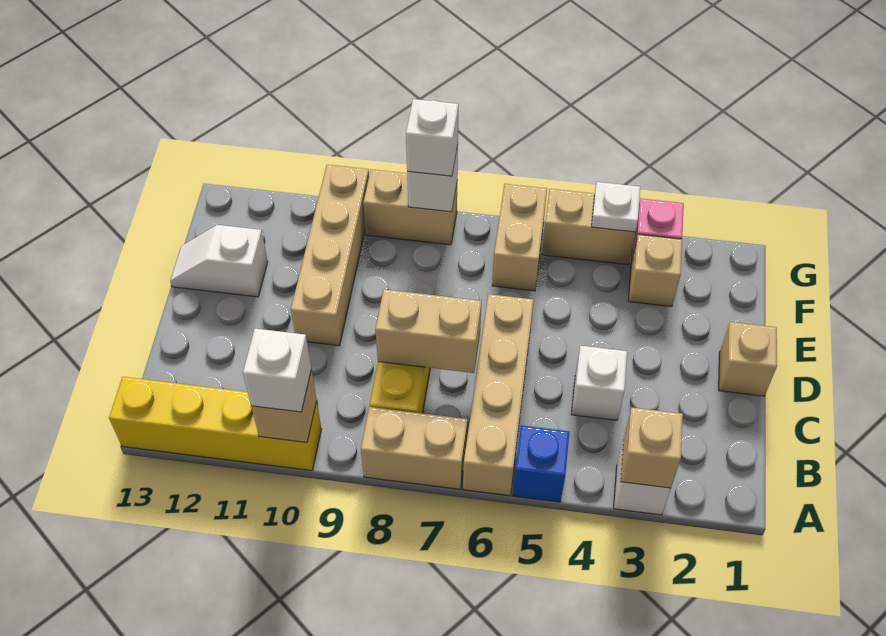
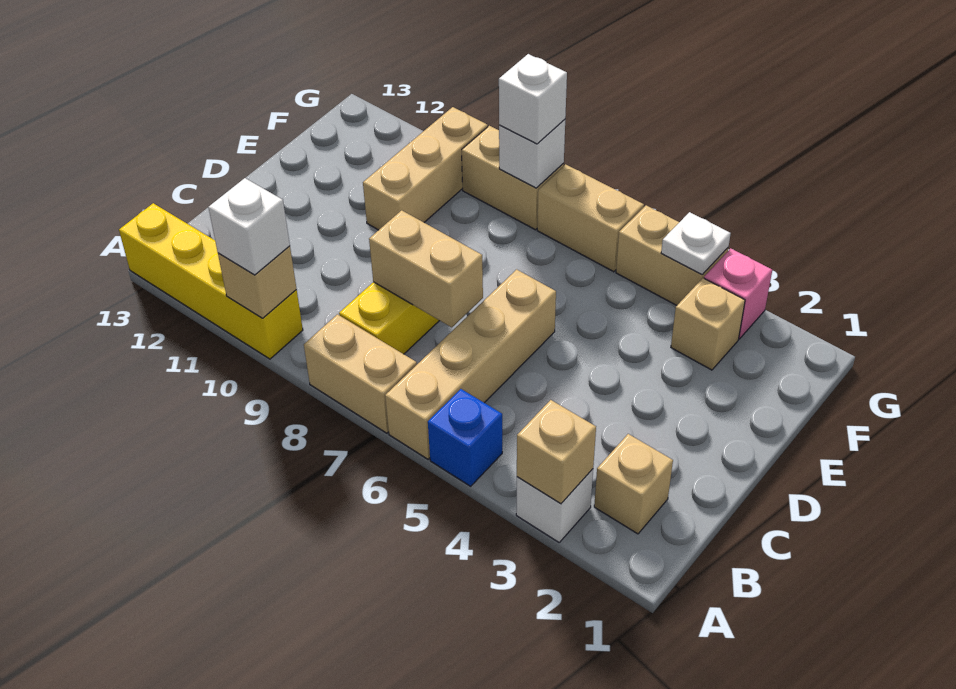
white 1x1 brick [571,346,627,420] -> none
tan 1x1 brick [719,322,777,396] -> tan 1x1 brick moved to [594,434,673,534]
tan 1x4 brick [291,165,369,346] -> tan 1x3 brick [363,107,488,230]
white 1x2 slope [170,225,268,297] -> none
tan 1x2 brick [492,184,547,291] -> tan 1x2 brick turned to [537,164,644,272]

